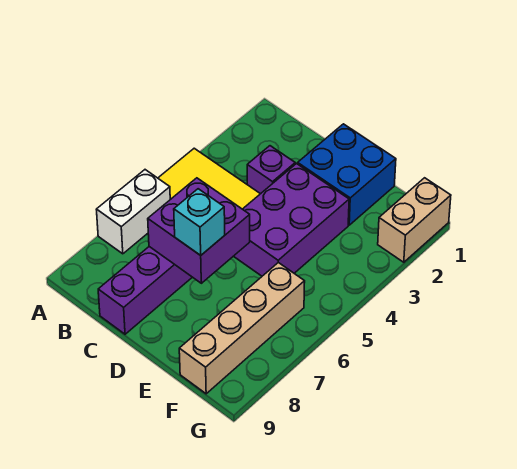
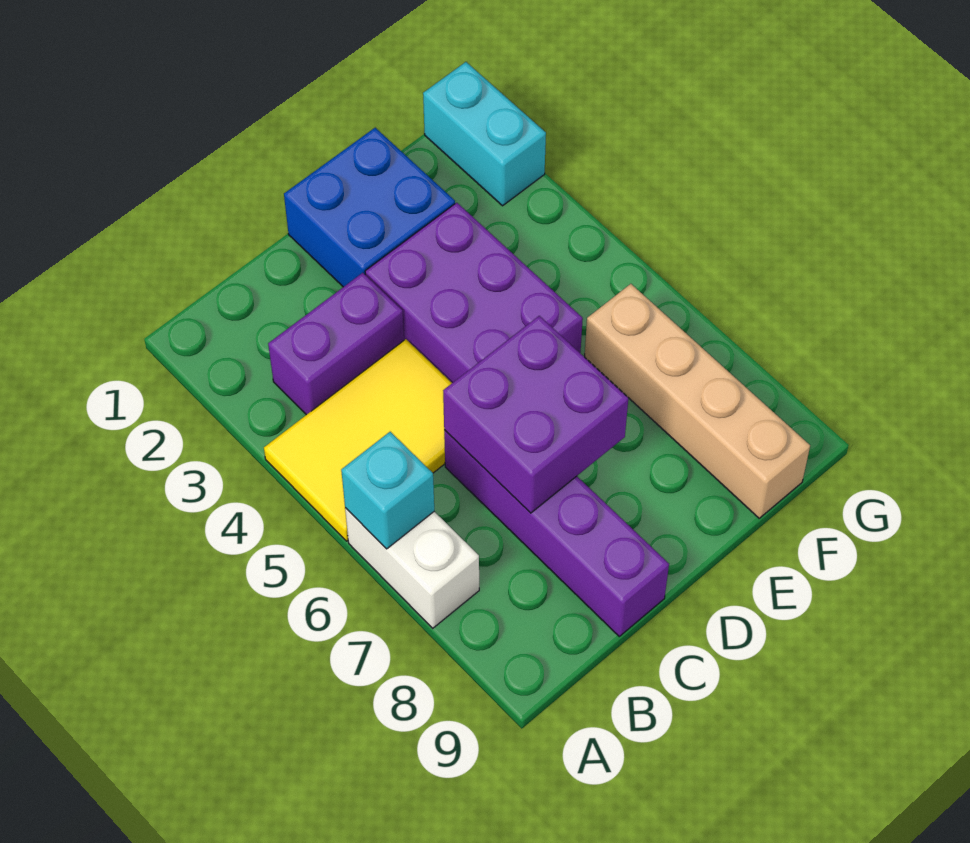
purple 1x1 brick [247,146,295,194] -> purple 1x2 brick [268,273,404,415]
cyan 1x1 brick [174,189,225,255] -> cyan 1x1 brick moved to [341,432,434,549]
tan 1x2 brick [378,178,451,262] -> cyan 1x2 brick [423,62,546,206]

